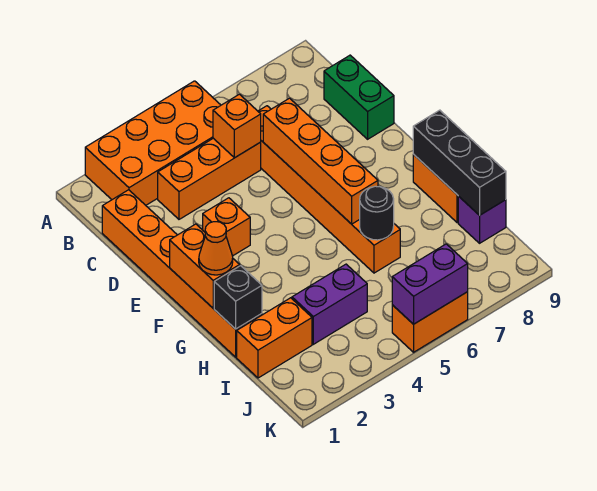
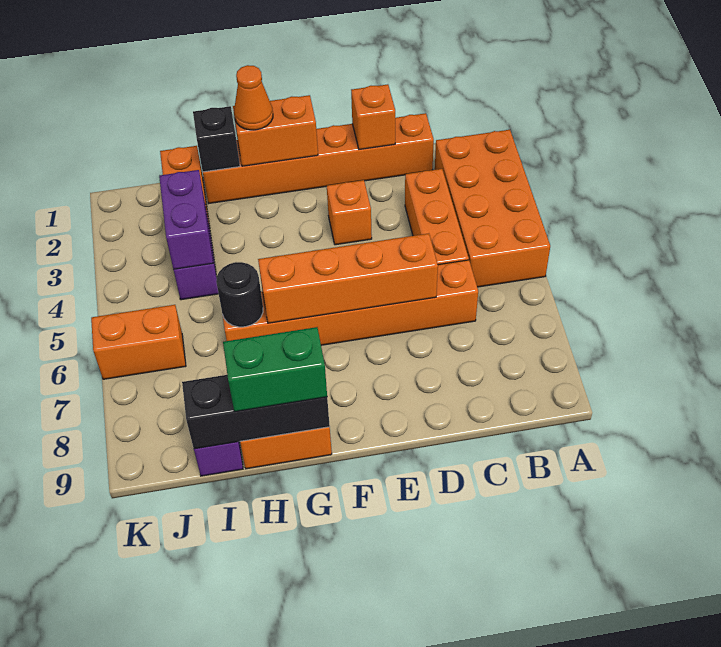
orange 1x1 brick [213,94,261,158] -> orange 1x1 brick moved to [351,84,395,150]
green 1x2 brick [324,55,394,139] -> green 1x2 brick moved to [223,327,327,412]
orange 1x2 brick [392,292,468,352] -> orange 1x2 brick turned to [91,305,186,379]
purple 1x2 brick [392,244,468,324] -> purple 1x2 brick moved to [159,170,213,269]

